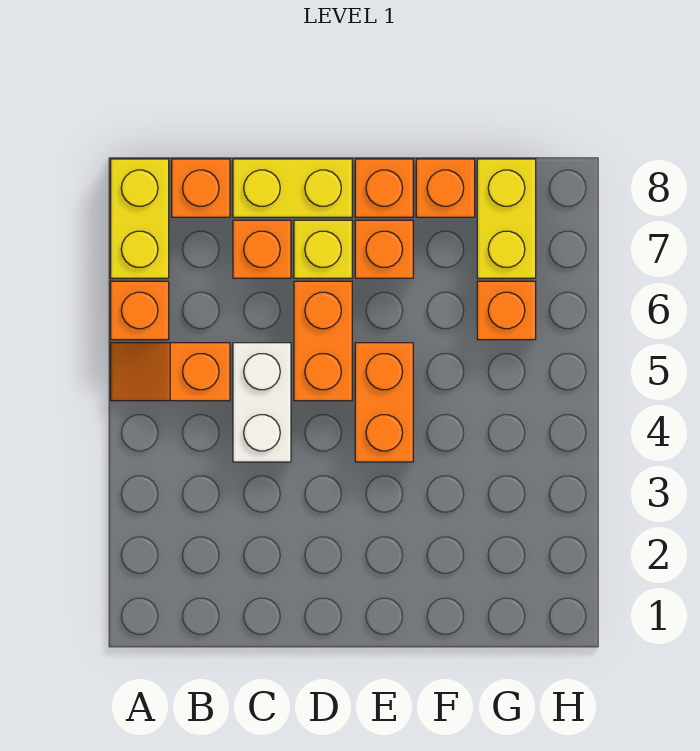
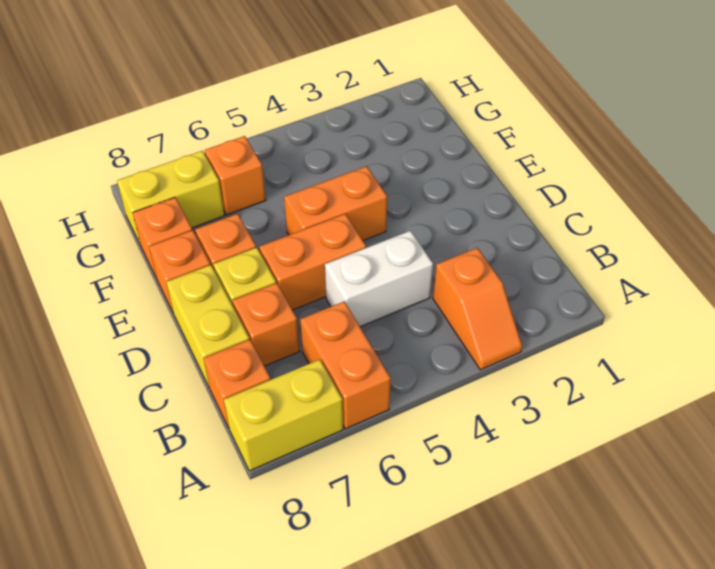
orange 1x2 slope [111,343,230,401] -> orange 1x2 slope moved to [433,248,522,370]
orange 1x1 brick [111,281,169,340] -> orange 1x2 brick [300,301,391,429]

